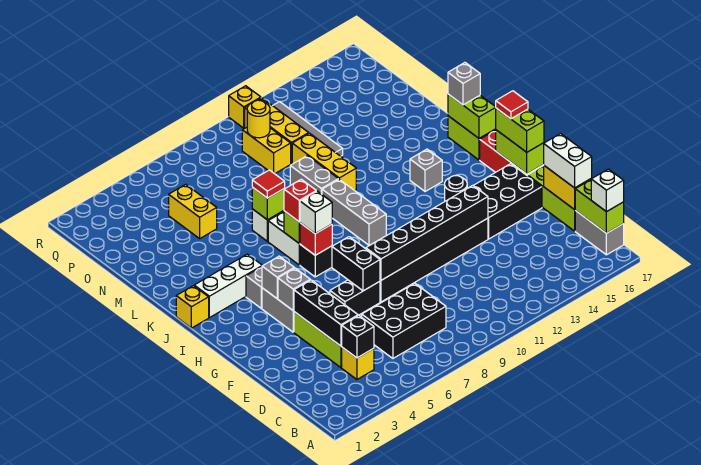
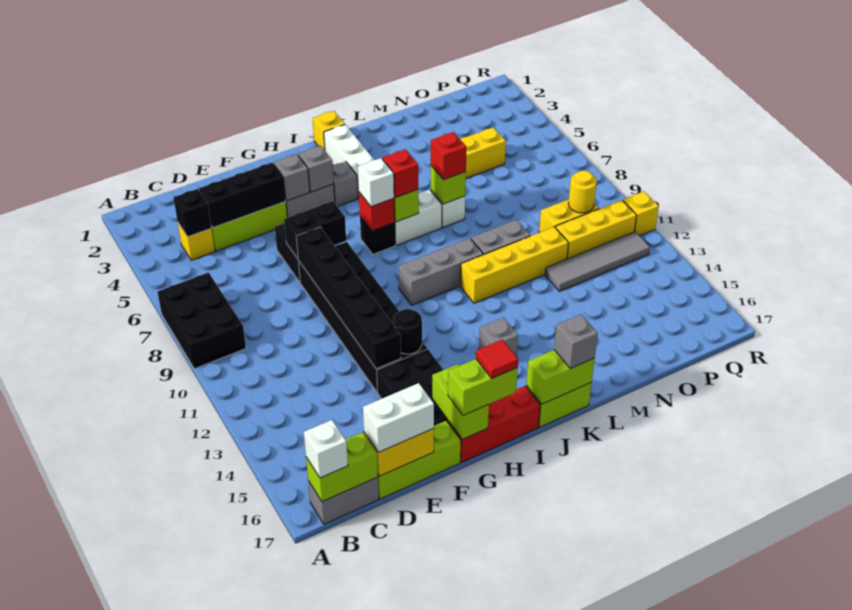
black 2x3 brick [362,283,446,358] -> black 2x3 brick moved to [158,272,246,369]
lime 1x2 brick [496,130,544,174] -> lime 1x2 brick turned to [432,364,489,439]
red 1x1 tile [252,170,285,198] -> red 1x1 brick [431,132,467,180]
yellow 1x3 brick [292,133,356,191] -> yellow 1x4 brick [461,227,568,303]

